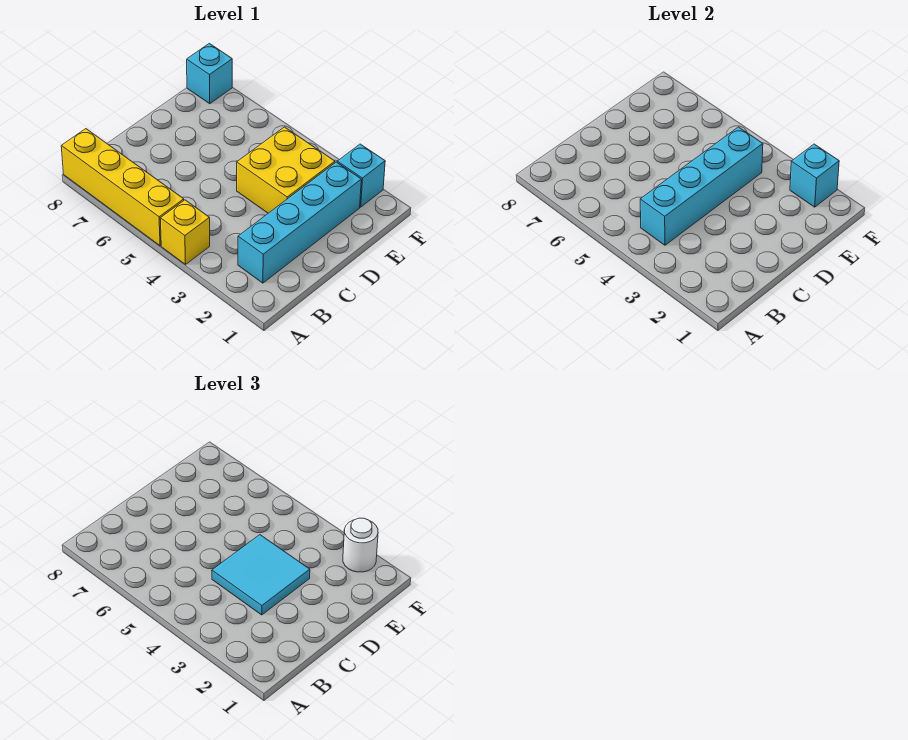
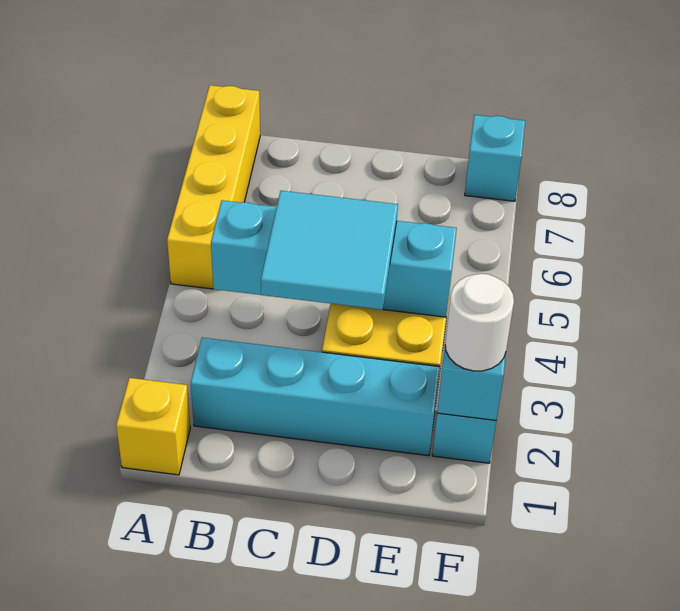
yellow 1x1 brick [160,200,210,264] -> yellow 1x1 brick moved to [116,378,190,475]

